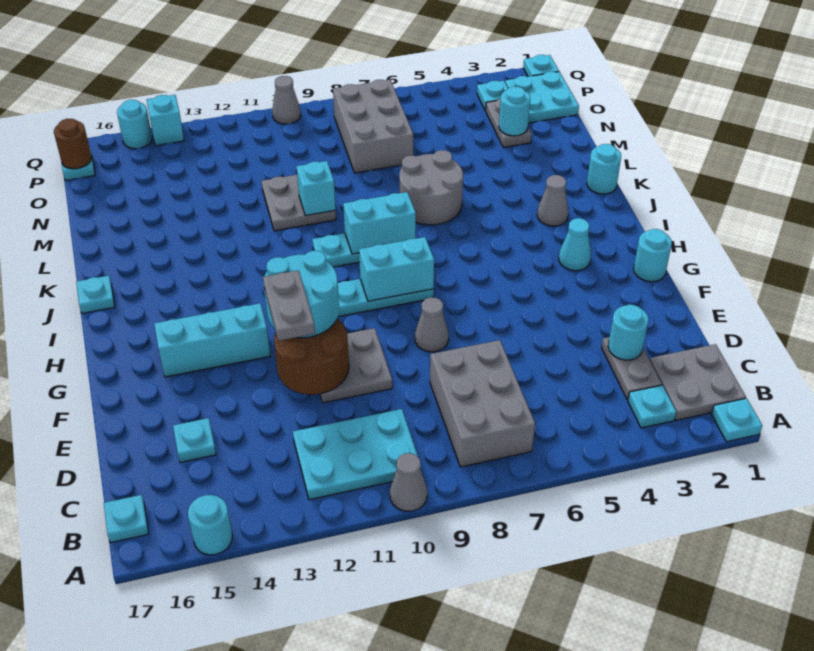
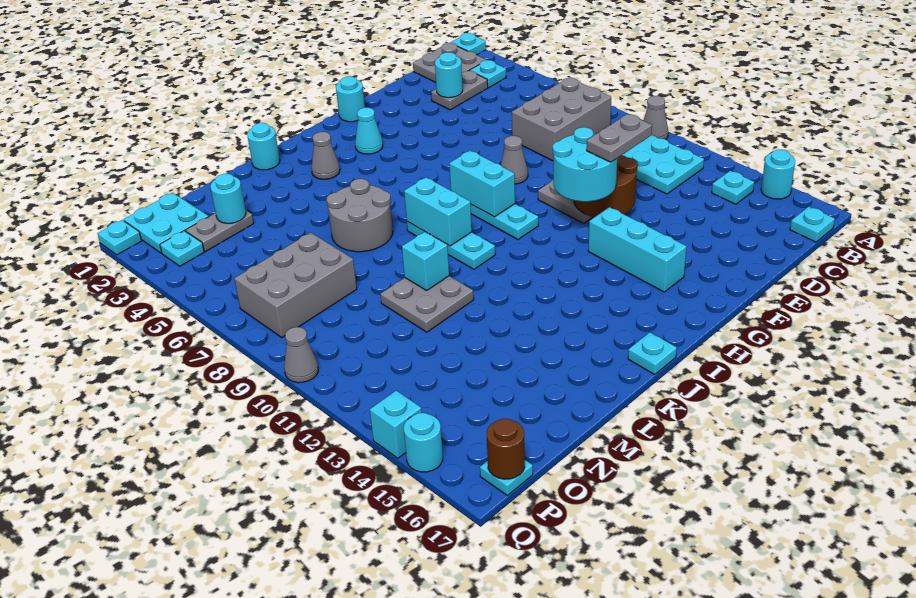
cyan 1x1 plate [173,418,216,462] -> cyan 1x1 plate moved to [712,171,754,204]

